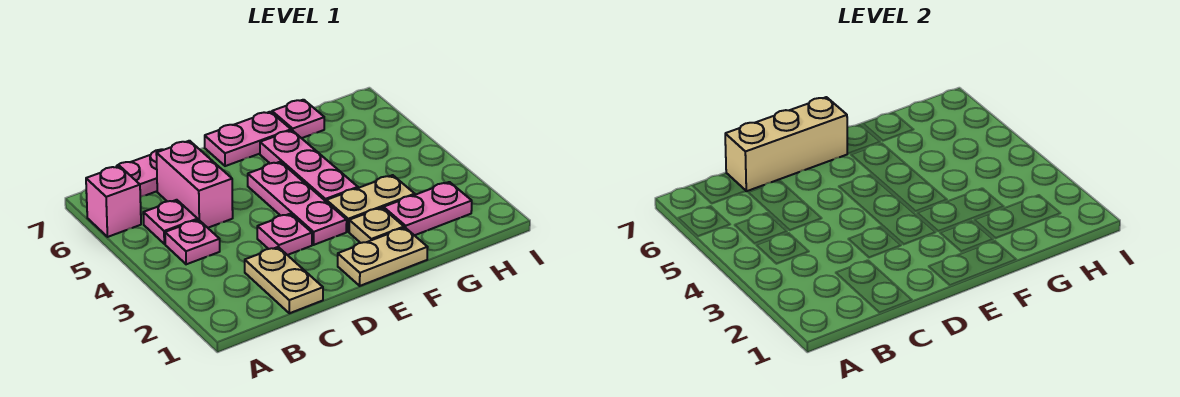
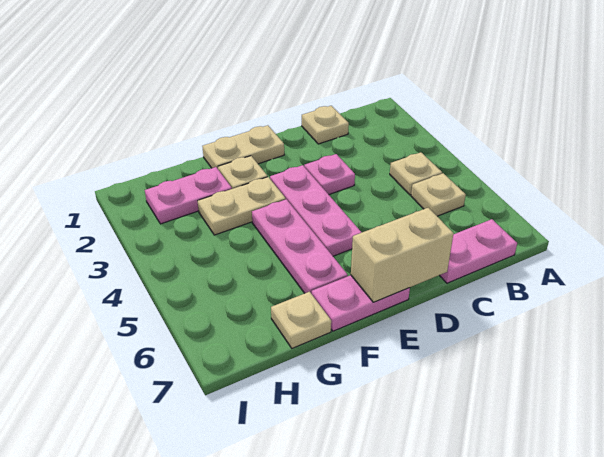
pink 1x1 brick [86,166,141,237] -> none
pink 1x1 plate [165,220,220,264] -> tan 1x1 plate [390,152,442,195]
pink 1x1 plate [143,200,198,244] -> tan 1x1 plate [411,173,466,216]
tan 1x2 plate [245,247,323,313] -> tan 1x1 plate [302,106,349,144]
pink 1x2 brick [156,141,233,228] -> none
tan 1x3 brick [725,97,847,191] -> tan 1x2 brick [351,208,454,302]
pink 1x1 plate [272,100,324,138] -> tan 1x1 plate [271,292,331,348]

